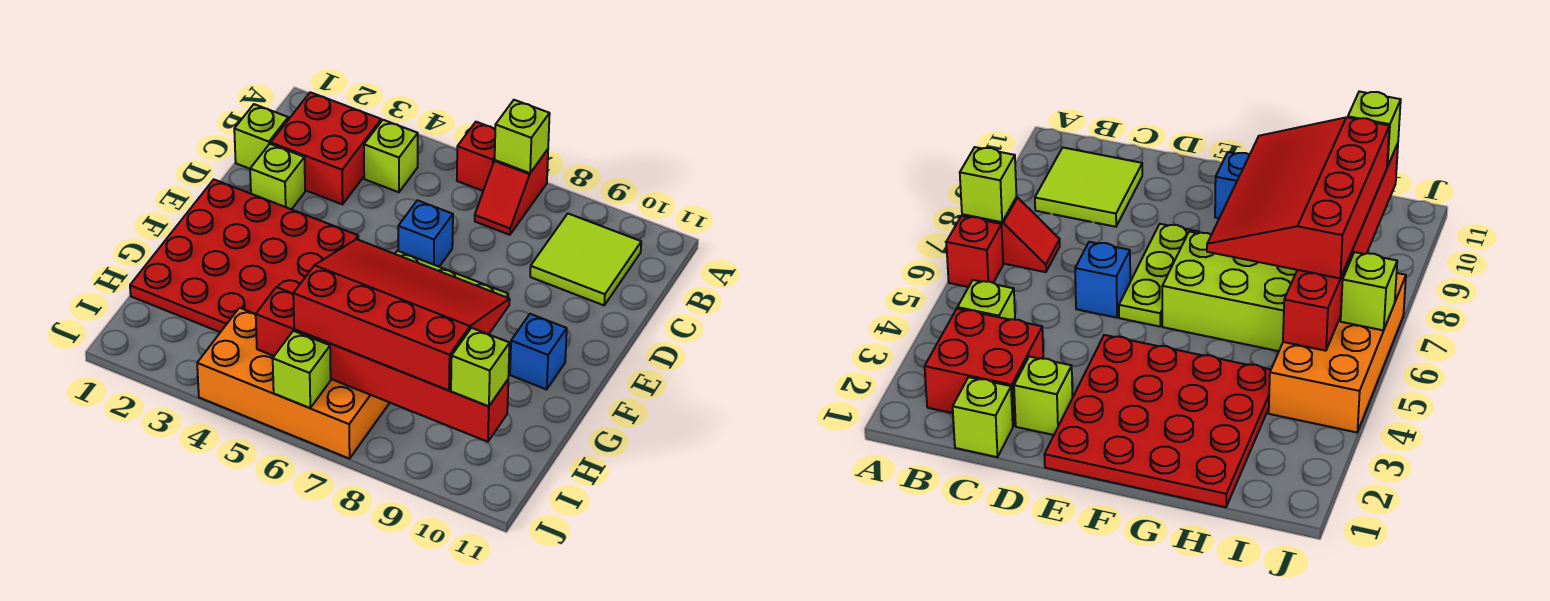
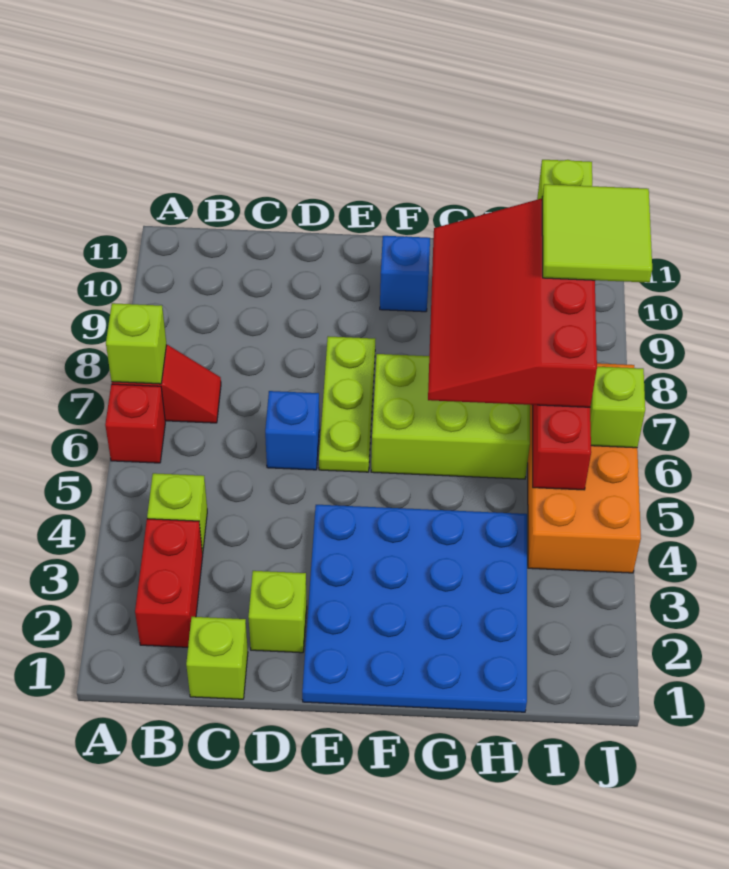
red 2x2 brick [271,92,381,204] -> red 1x2 brick [135,519,203,647]
lime 2x2 tile [530,214,641,305] -> lime 2x2 tile moved to [542,184,652,283]
red 4x4 plate [130,180,358,332] -> blue 4x4 plate [302,505,527,712]

